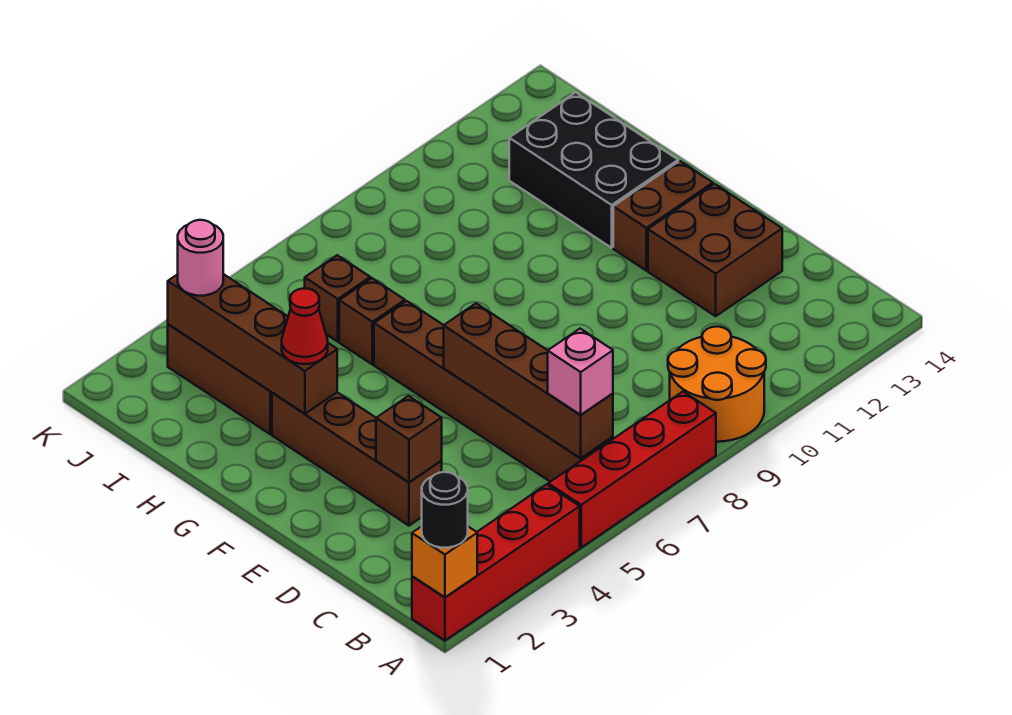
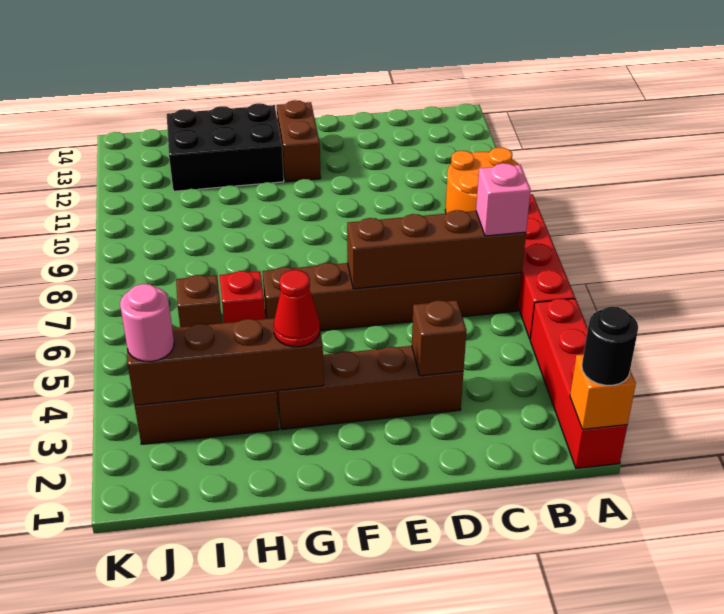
brown 2x2 brick [648,184,782,316] -> none
brown 1x1 brick [339,278,405,364] -> red 1x1 brick [219,271,265,323]

